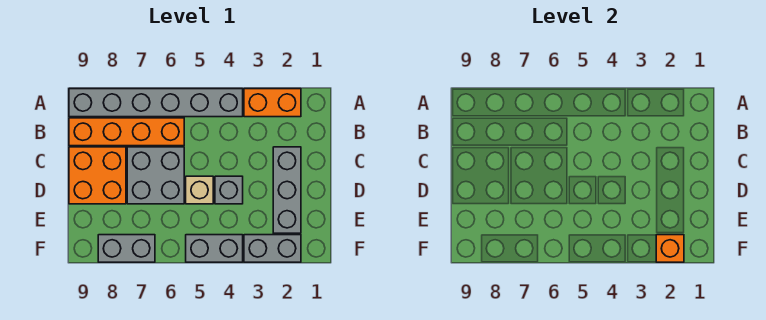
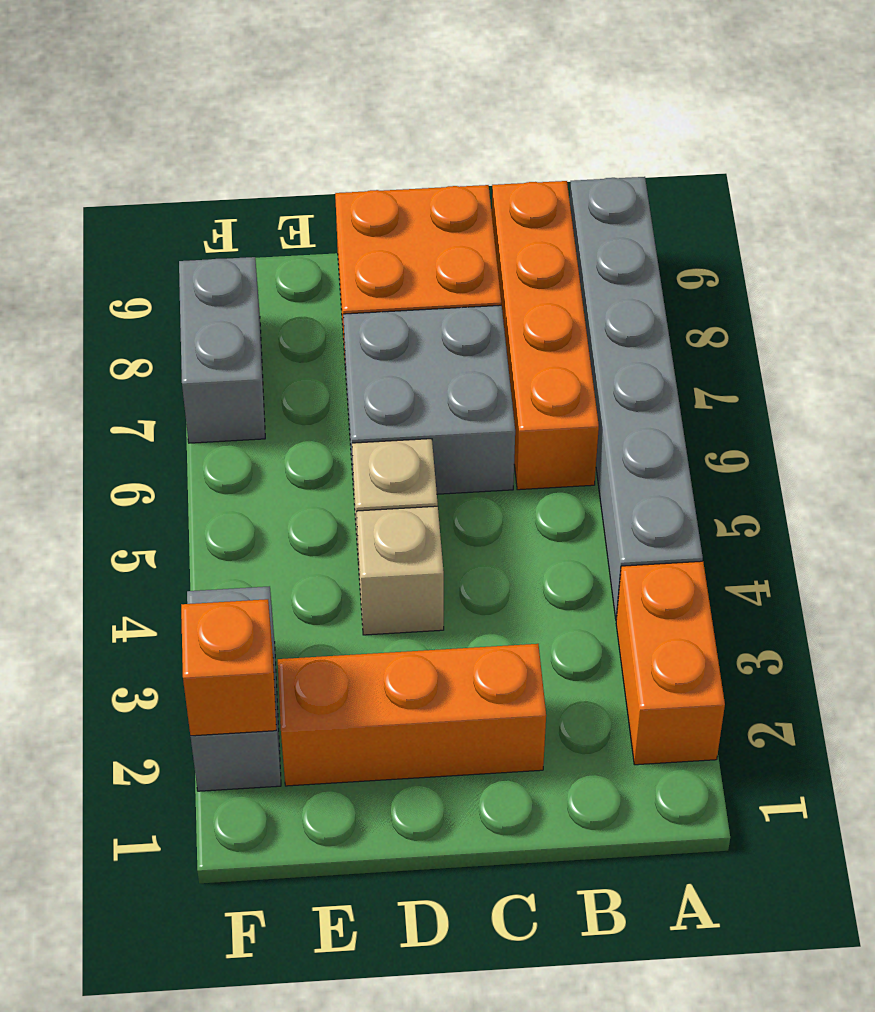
grey 1x3 brick [273,147,301,233] -> orange 1x3 brick [278,644,546,786]
grey 1x1 brick [215,176,243,204] -> tan 1x1 brick [357,506,444,635]
grey 1x2 brick [186,235,243,262] -> none

